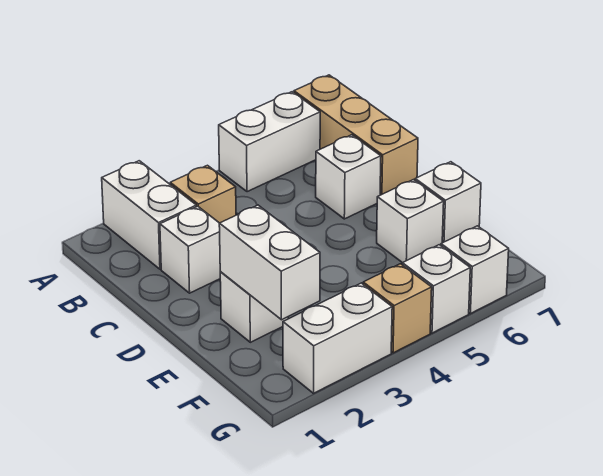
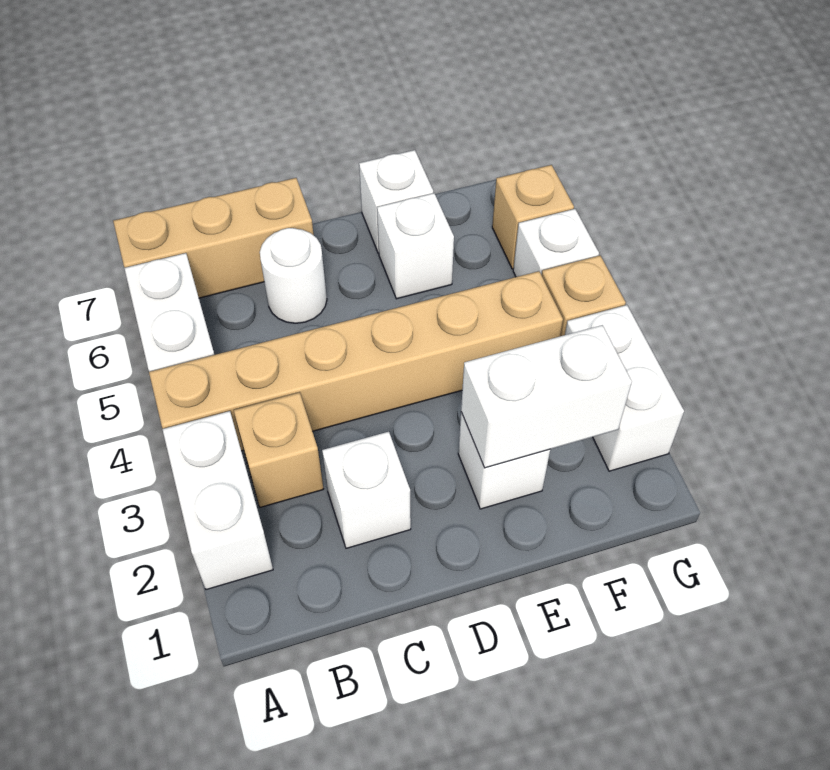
white 1x2 brick [102,161,196,269] -> white 1x2 brick turned to [162,411,273,590]
none -> tan 1x6 brick [149,271,563,451]
white 1x1 brick [316,135,381,219] -> white 1x1 round brick [260,228,327,323]
white 1x1 brick [441,226,509,314] -> tan 1x1 brick [492,165,574,269]

